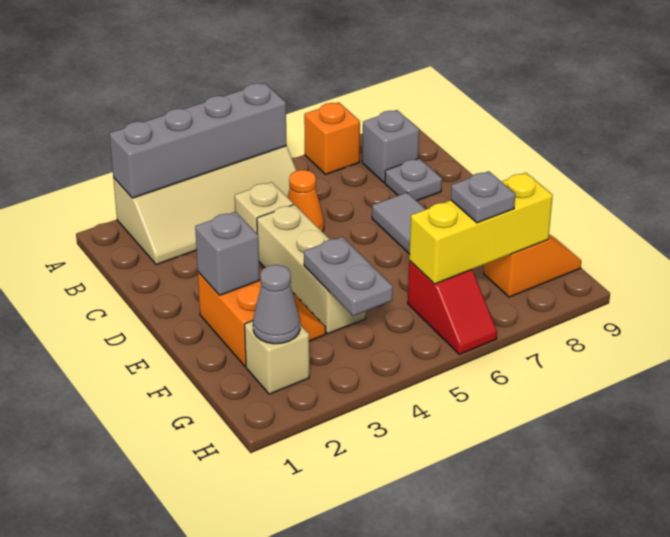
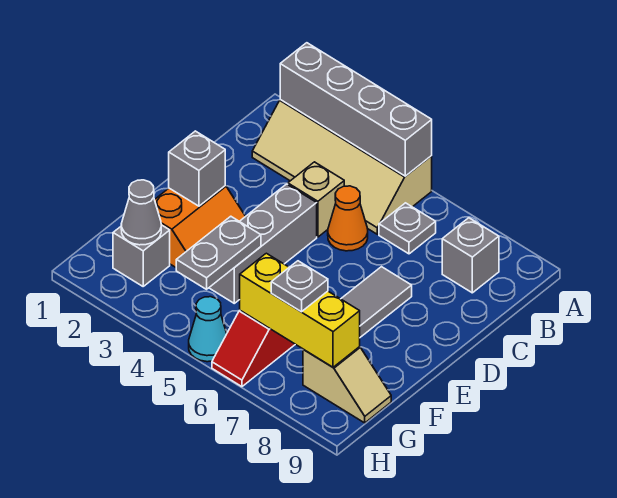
orange 1x1 brick [304,102,360,175] -> none
grey 1x1 plate [385,158,442,201] -> grey 1x1 plate moved to [379,203,436,254]
tan 1x3 brick [257,205,366,334] -> grey 1x3 brick [209,184,317,303]
tan 1x1 brick [245,321,309,394] -> grey 1x1 brick [113,225,170,286]
orange 1x2 slope [484,234,581,297] -> tan 1x2 slope [303,347,391,423]
none -> cyan 1x1 cone [189,297,227,362]

